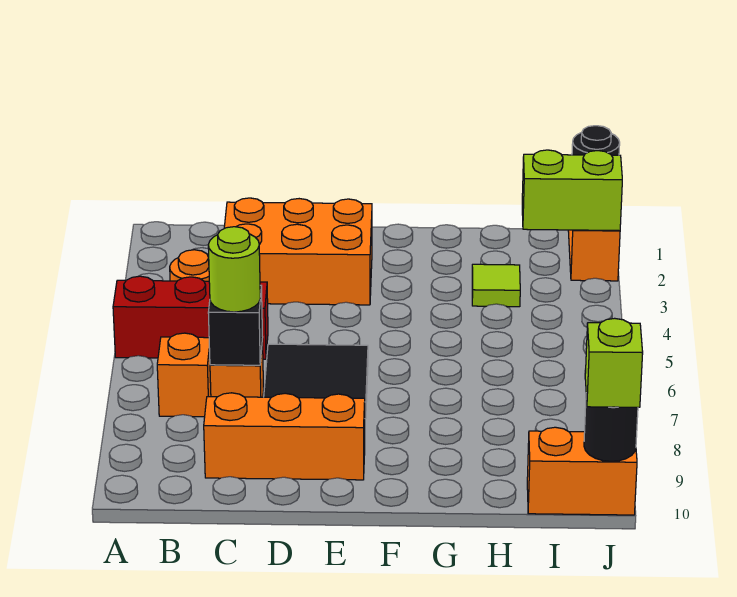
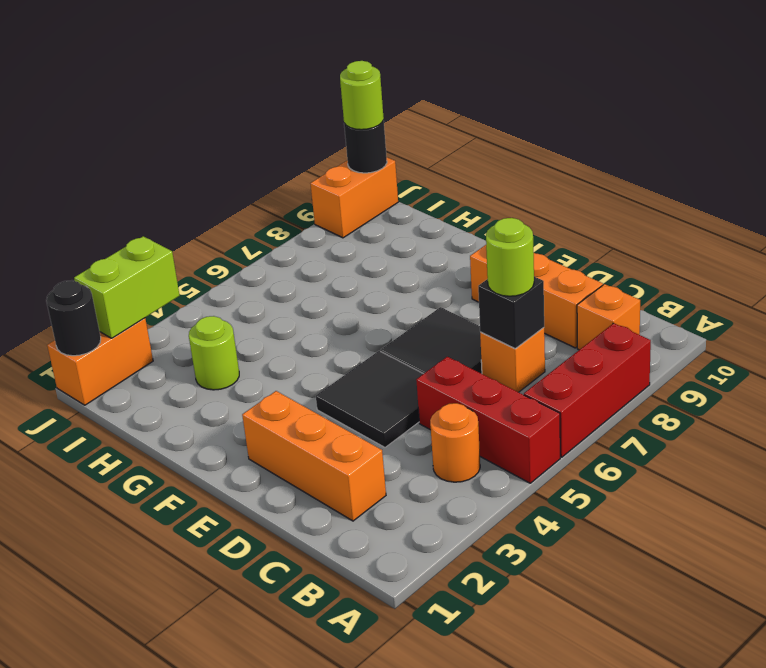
none -> red 1x3 brick [524,323,651,457]
orange 1x1 brick [157,333,211,417] -> orange 1x1 brick moved to [577,284,640,350]
orange 2x3 brick [224,198,372,305] -> orange 1x3 brick [242,391,386,521]
none -> black 2x2 tile [316,351,423,447]
lime 1x1 tile [472,264,520,307] -> lime 1x1 round brick [189,316,239,390]
lime 1x2 brick [522,150,622,231] -> lime 1x2 brick turned to [74,236,180,338]
orange 1x2 brick [527,427,637,515] -> orange 1x2 brick turned to [310,157,398,238]
lime 1x1 brick [585,318,643,407] -> lime 1x1 round brick [340,61,384,130]

